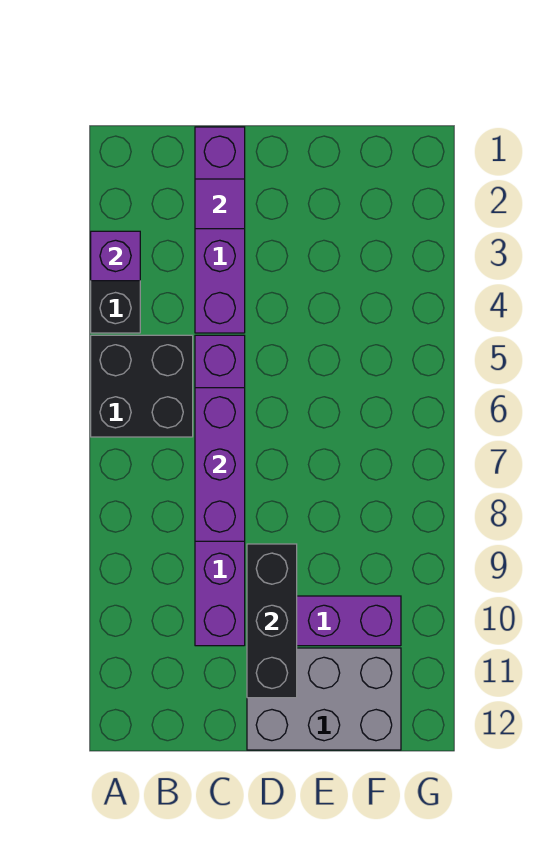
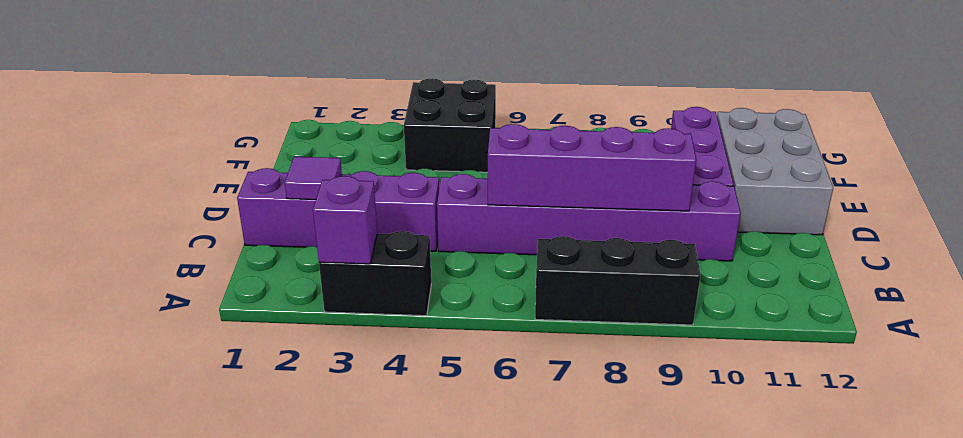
black 2x2 brick [91,335,193,437] -> black 2x2 brick moved to [404,79,496,172]
purple 1x3 brick [195,388,245,541] -> purple 1x4 brick [488,124,696,211]
black 1x3 brick [247,544,297,698] -> black 1x3 brick moved to [535,236,701,325]

